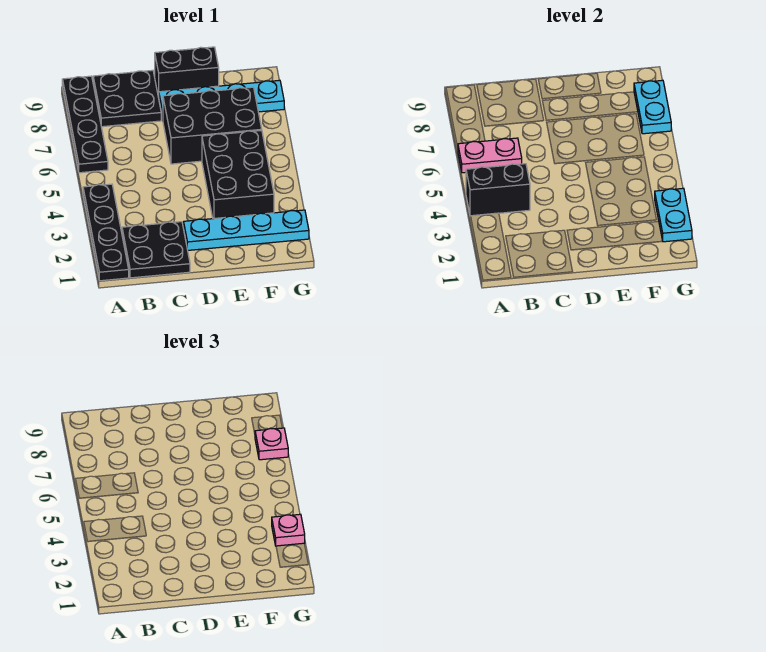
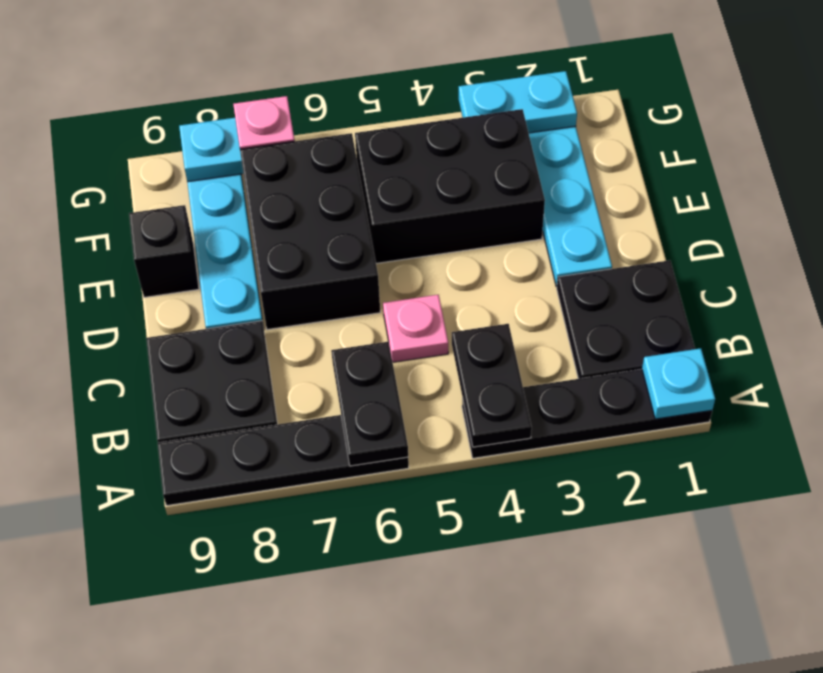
none -> cyan 1x1 plate [642,348,715,419]
black 1x2 brick [466,164,530,216] -> black 1x2 plate [452,324,532,447]
pink 1x2 plate [458,138,522,173] -> black 1x2 plate [331,342,408,466]
black 1x2 brick [155,47,219,98] -> black 1x1 brick [129,205,199,297]
pink 1x1 plate [272,514,305,546] -> pink 1x1 plate moved to [383,295,448,362]

